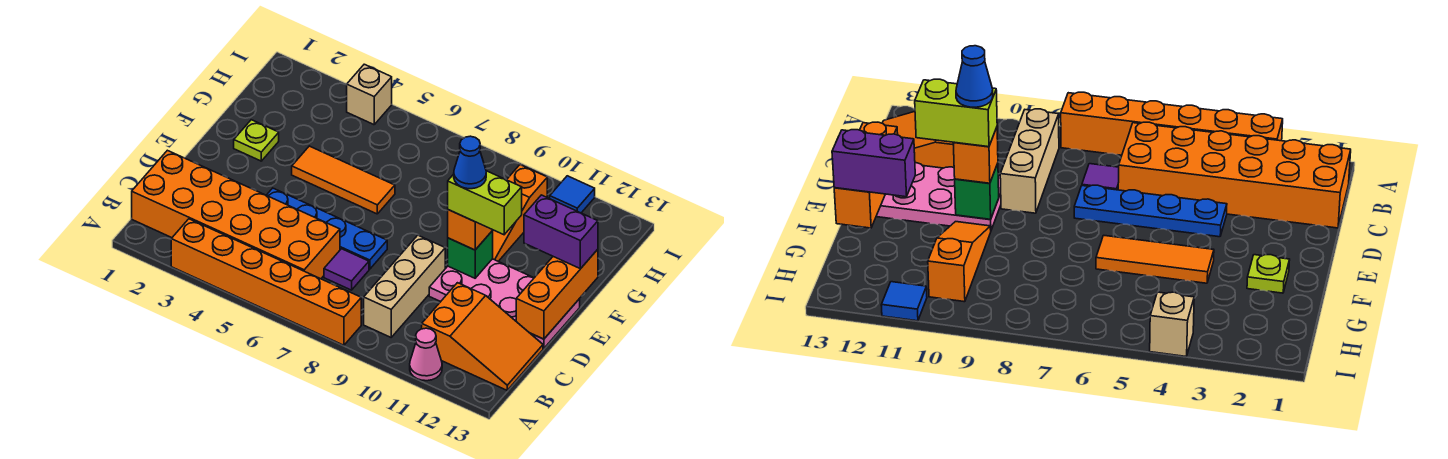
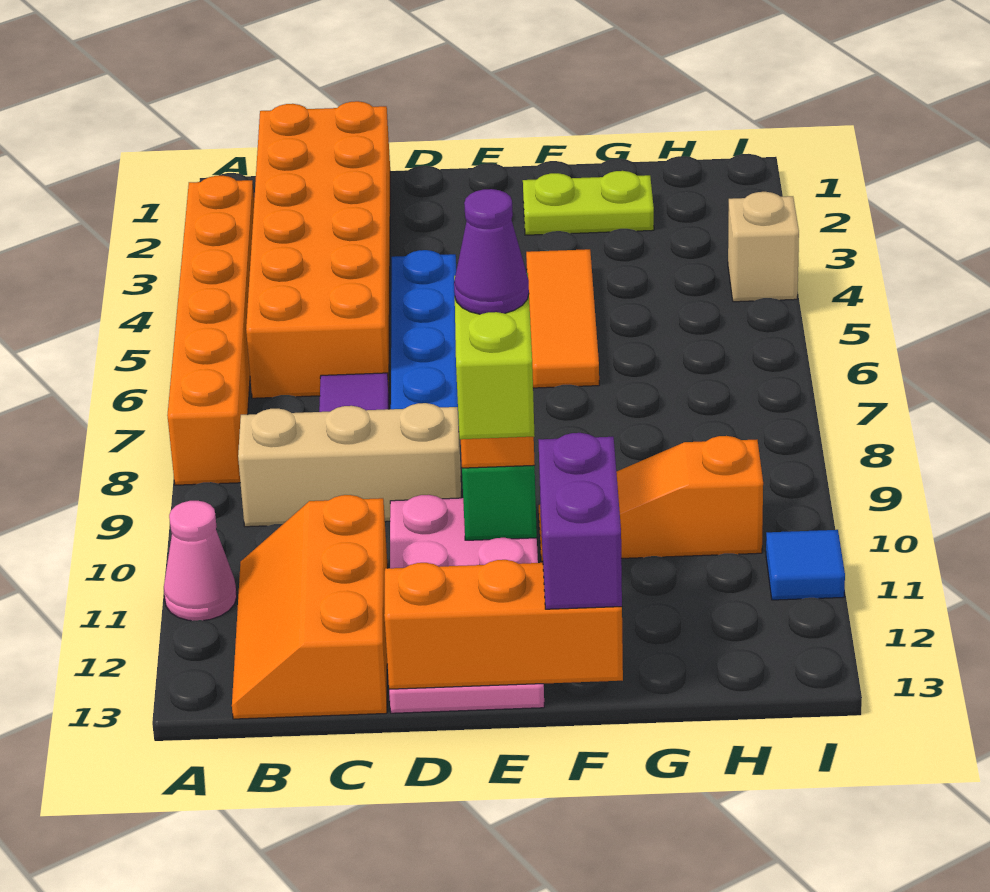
orange 2x3 slope [422,283,543,390] -> orange 2x3 slope turned to [232,495,388,719]
blue 1x1 cone [454,136,486,189] -> purple 1x1 cone [454,189,529,314]
lime 1x1 plate [234,120,279,161] -> lime 1x2 plate [523,171,654,235]

